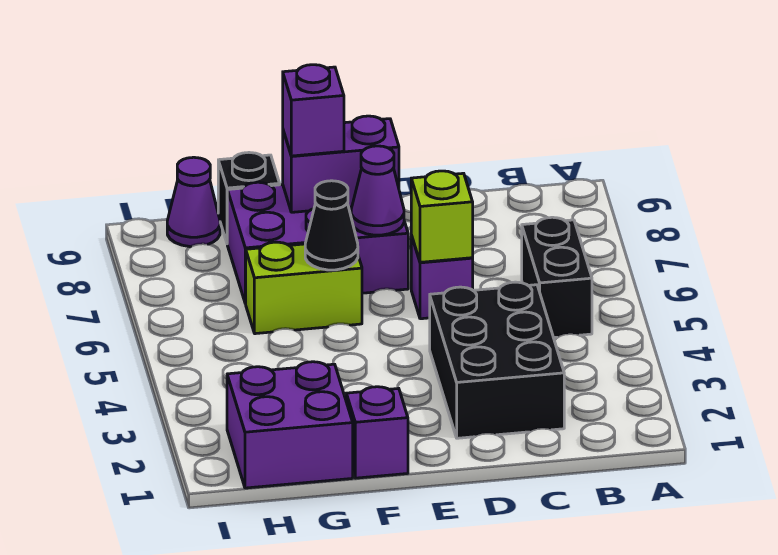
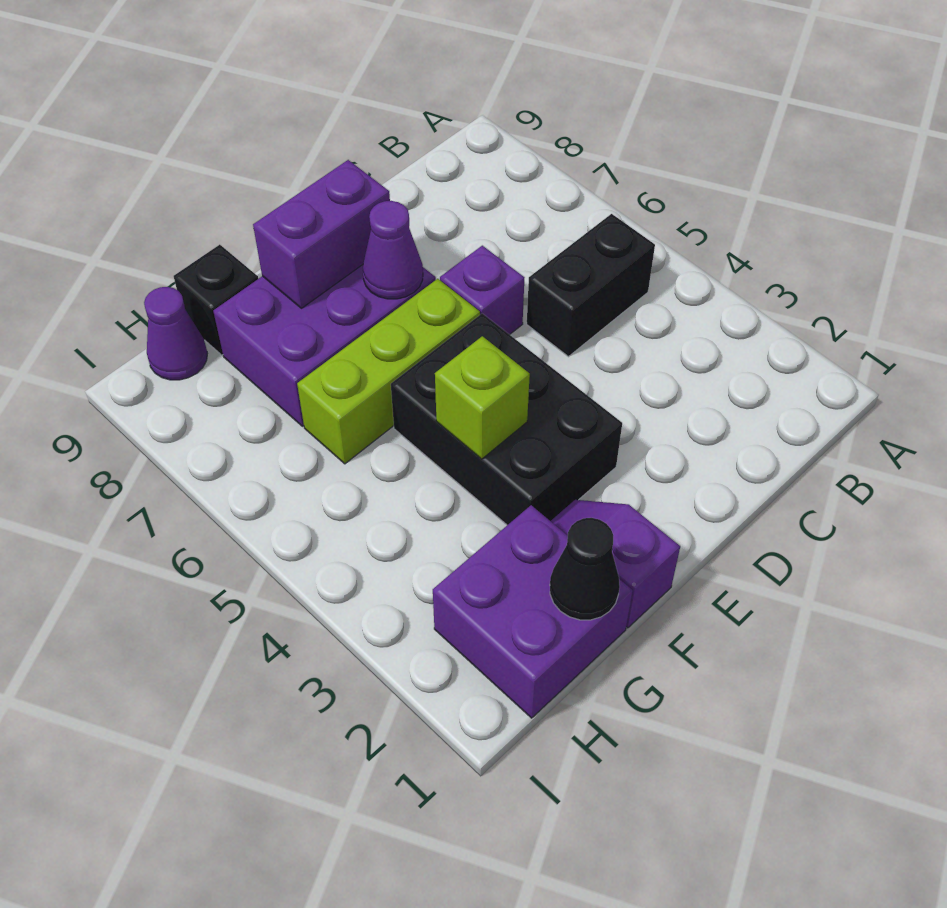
black 1x2 brick [522,217,592,338] -> black 1x2 brick turned to [527,214,655,357]
black 2x3 brick [430,282,564,438] -> black 2x3 brick moved to [391,314,622,525]
lime 1x1 brick [411,171,473,262] -> lime 1x1 brick moved to [435,336,530,459]
lime 1x2 brick [245,242,362,334] -> lime 1x3 brick [297,279,480,464]
black 1x1 cone [305,181,358,270] -> black 1x1 cone moved to [550,518,620,620]
purple 1x1 brick [283,65,344,156] -> none

